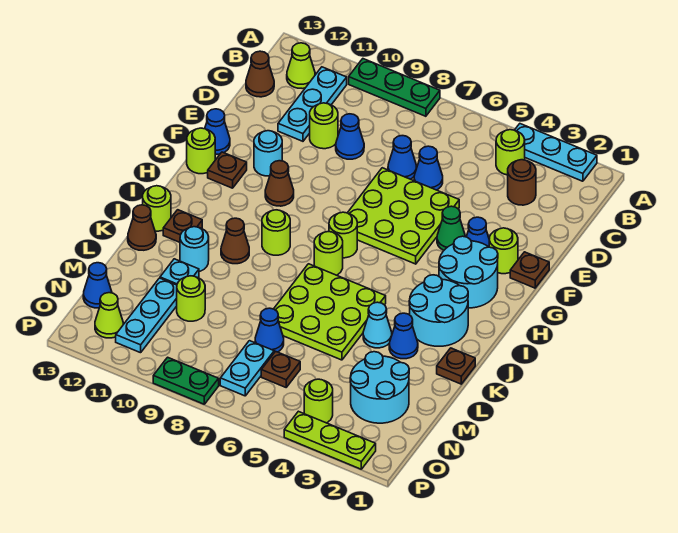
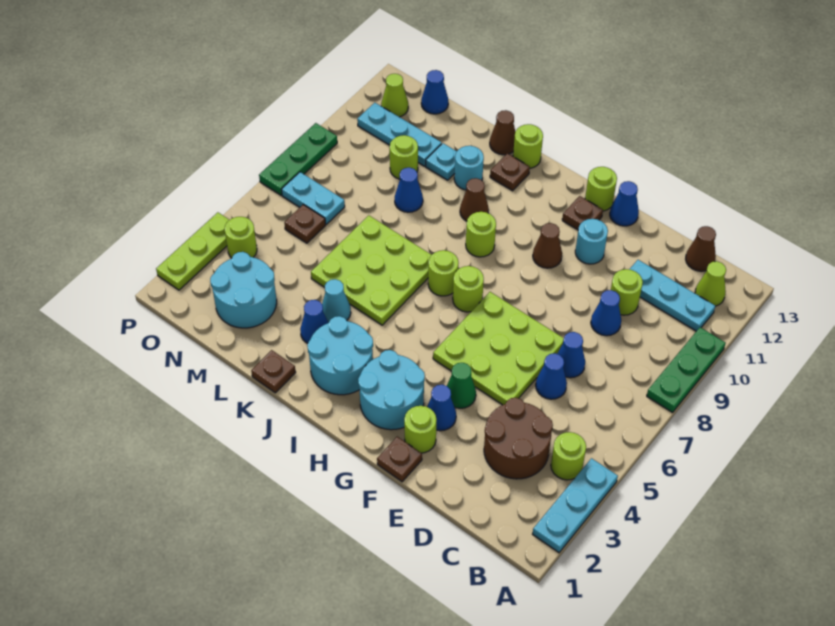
brown 1x1 round brick [508,160,536,205] -> brown 2x2 round brick [484,398,553,479]
blue 1x1 cone [255,308,284,352] -> blue 1x1 cone moved to [395,168,423,212]
green 1x2 plate [153,357,219,404] -> green 1x3 plate [259,123,337,195]

